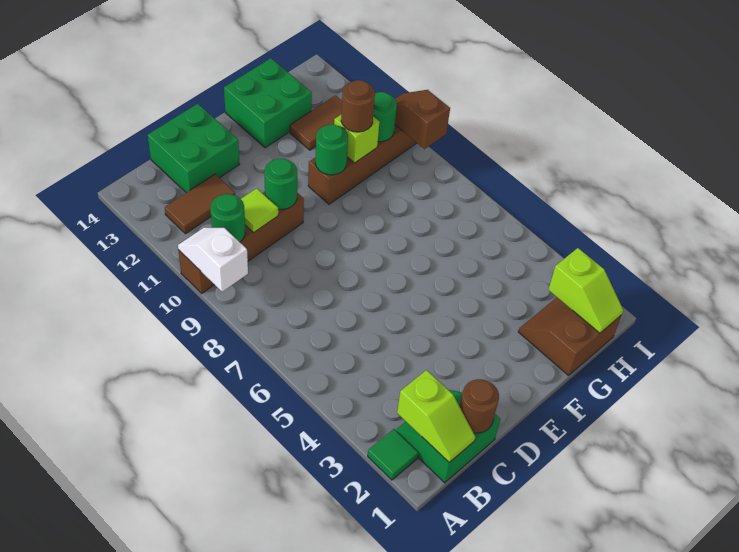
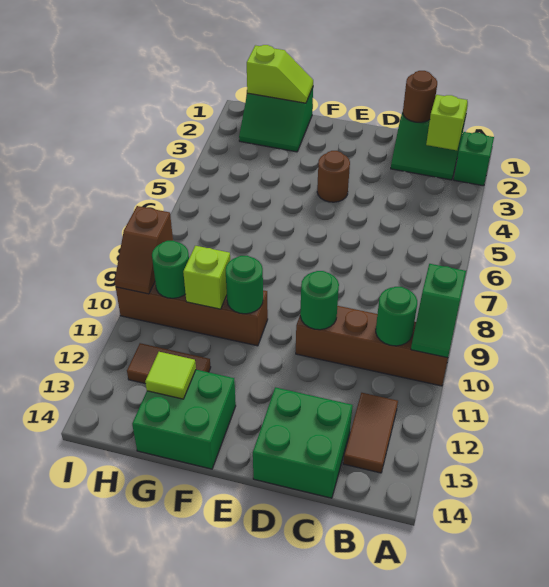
green 1x1 tile [368,429,418,480] -> green 1x1 brick [454,132,494,186]
white 1x2 slope [178,227,248,292] -> green 1x2 slope [411,264,466,358]
brown 1x2 tile [165,174,235,234] -> brown 1x2 tile turned to [343,393,398,473]
lime 1x1 tile [241,188,278,233] -> lime 1x1 tile moved to [145,352,196,399]
brown 2x2 slope [519,298,622,375] -> green 2x2 slope [239,88,313,152]
brown 1x1 round brick [341,80,375,132] -> brown 1x1 round brick moved to [317,151,350,202]
lime 1x2 slope [548,248,623,333] -> lime 1x2 slope turned to [247,45,313,103]

